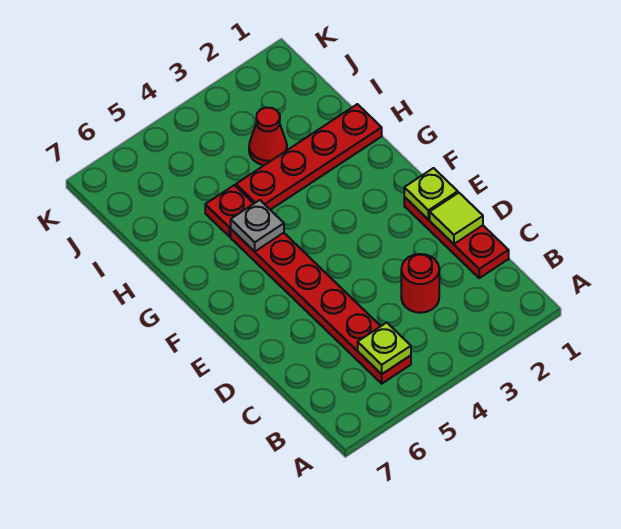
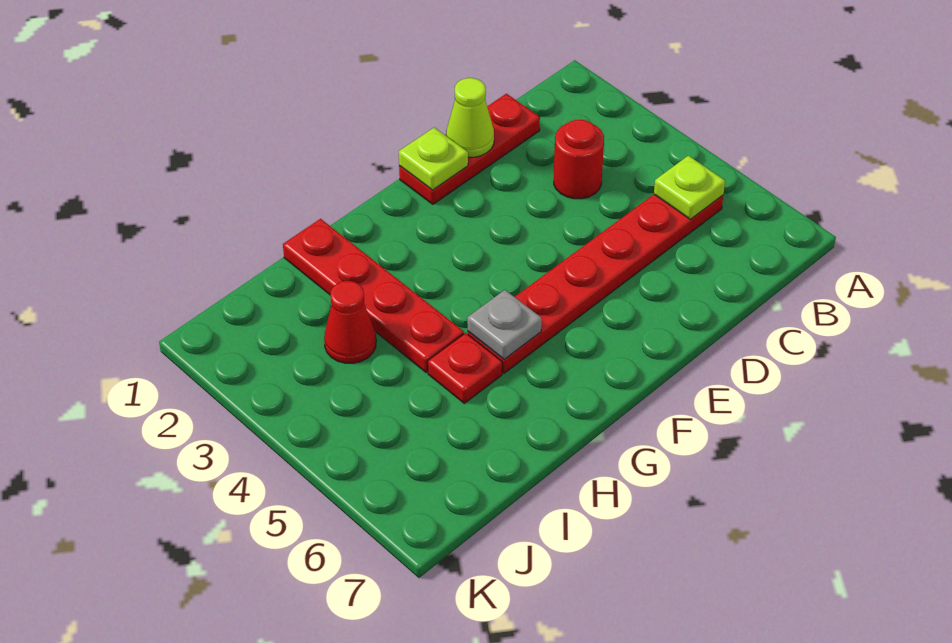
lime 1x1 tile [430,193,483,244] -> lime 1x1 cone [446,78,494,157]

